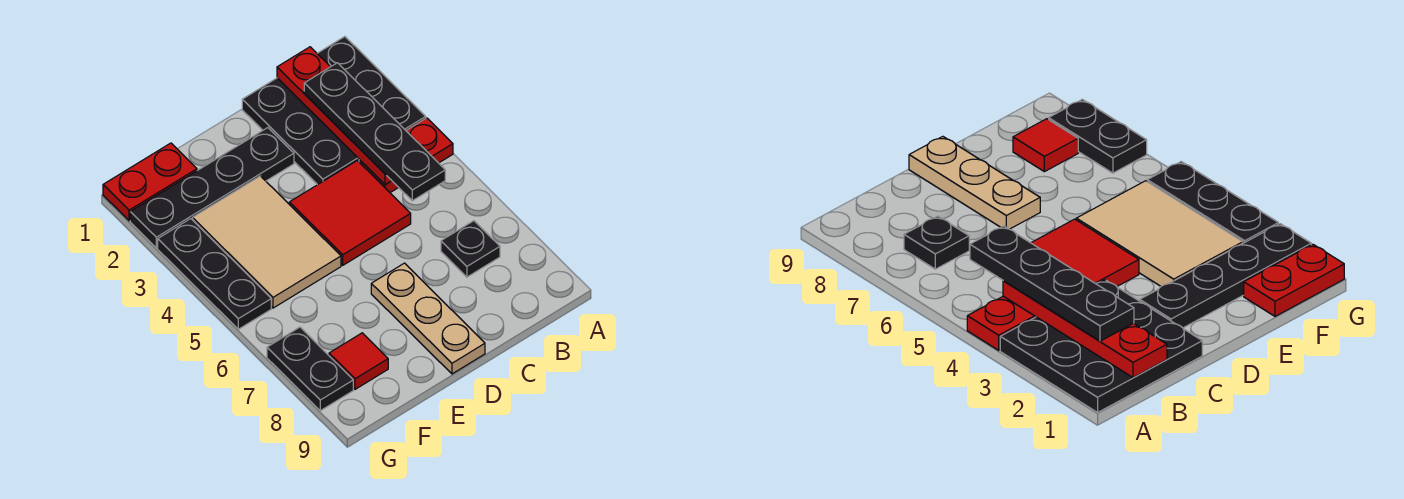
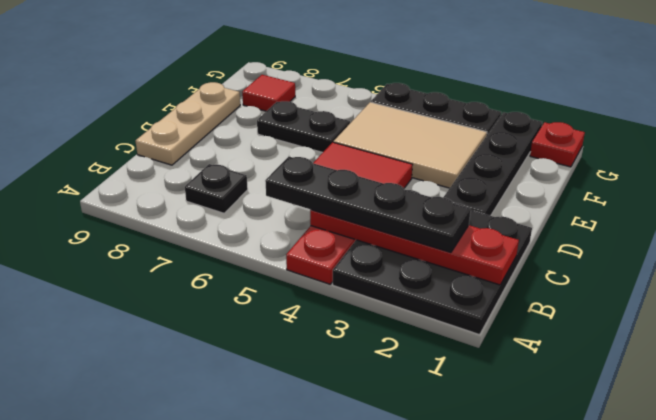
tan 1x3 plate [371,263,485,374] -> tan 1x3 plate turned to [136,82,240,165]
red 1x2 plate [103,143,197,221] -> red 1x1 plate [530,122,585,167]
black 1x2 plate [267,327,353,411] -> black 1x2 plate moved to [257,101,350,152]

